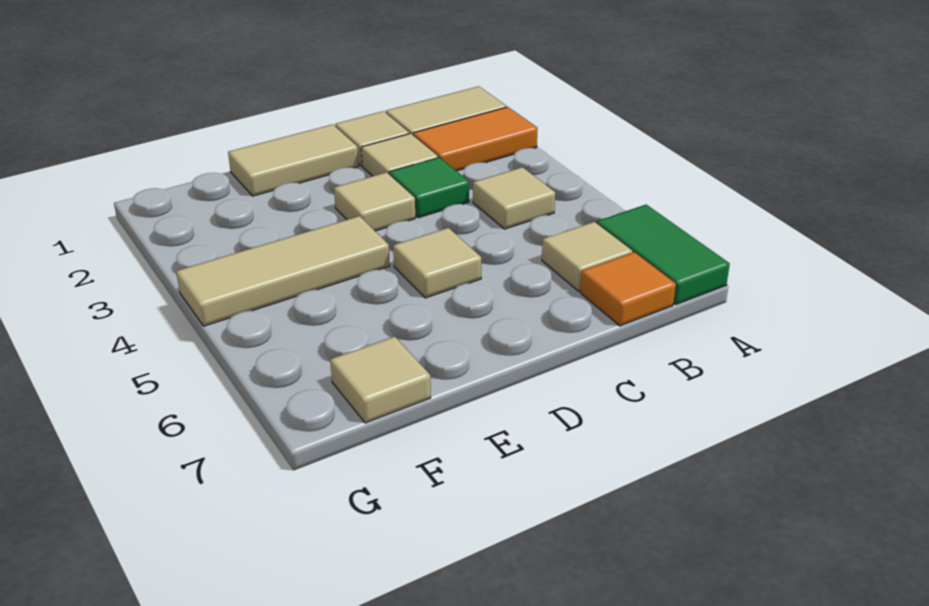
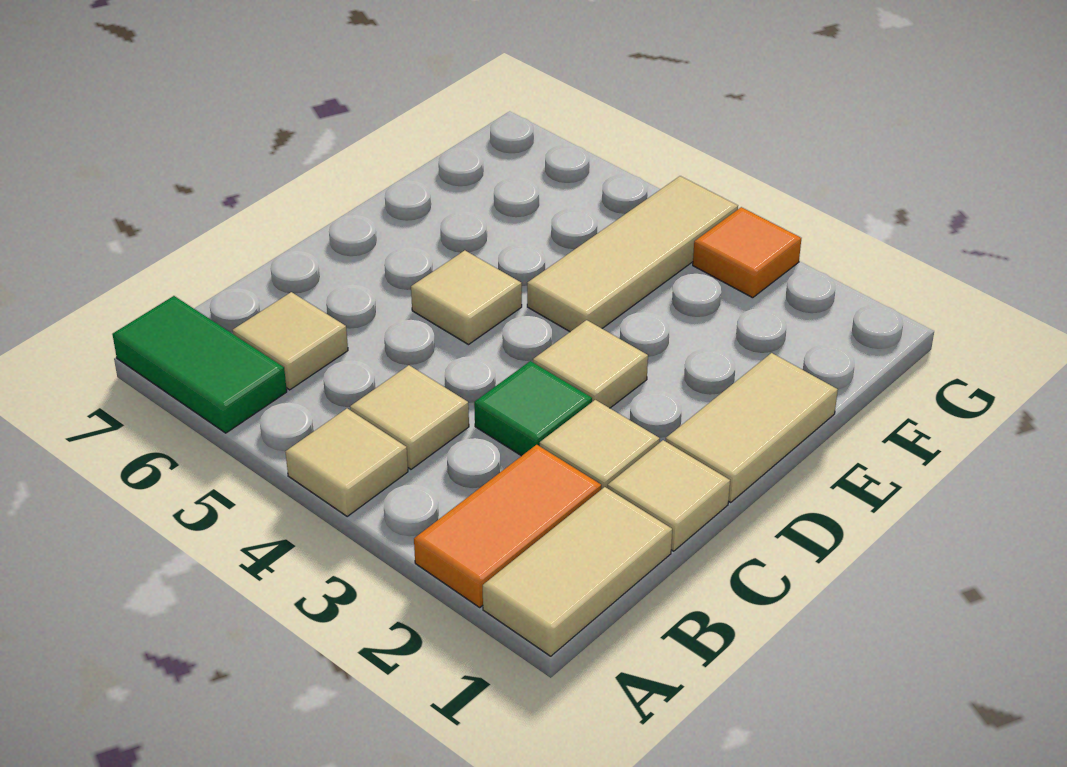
orange 1x1 tile [580,252,676,326] -> orange 1x1 tile moved to [693,207,801,298]
tan 1x1 tile [330,337,431,423] -> tan 1x1 tile moved to [285,408,408,516]

